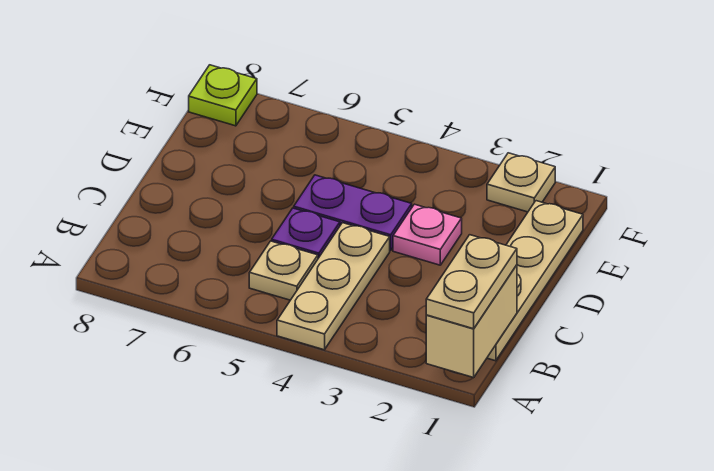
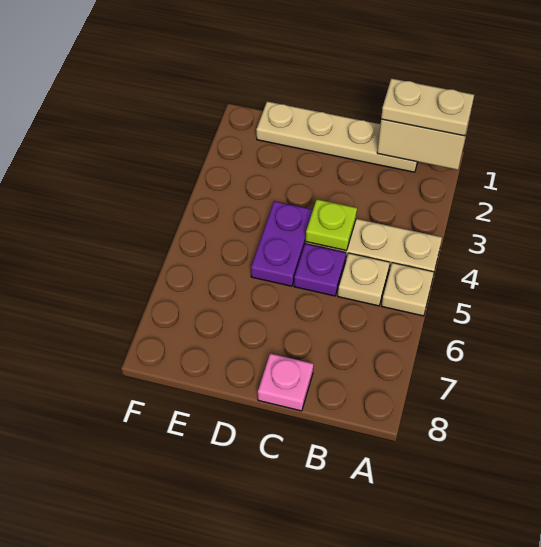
pink 1x1 plate [393,204,462,265] -> pink 1x1 plate moved to [258,353,314,411]
tan 1x1 plate [487,153,555,212] -> tan 1x1 plate moved to [382,263,434,316]
lime 1x1 plate [189,65,257,126] -> lime 1x1 plate moved to [306,199,357,250]

